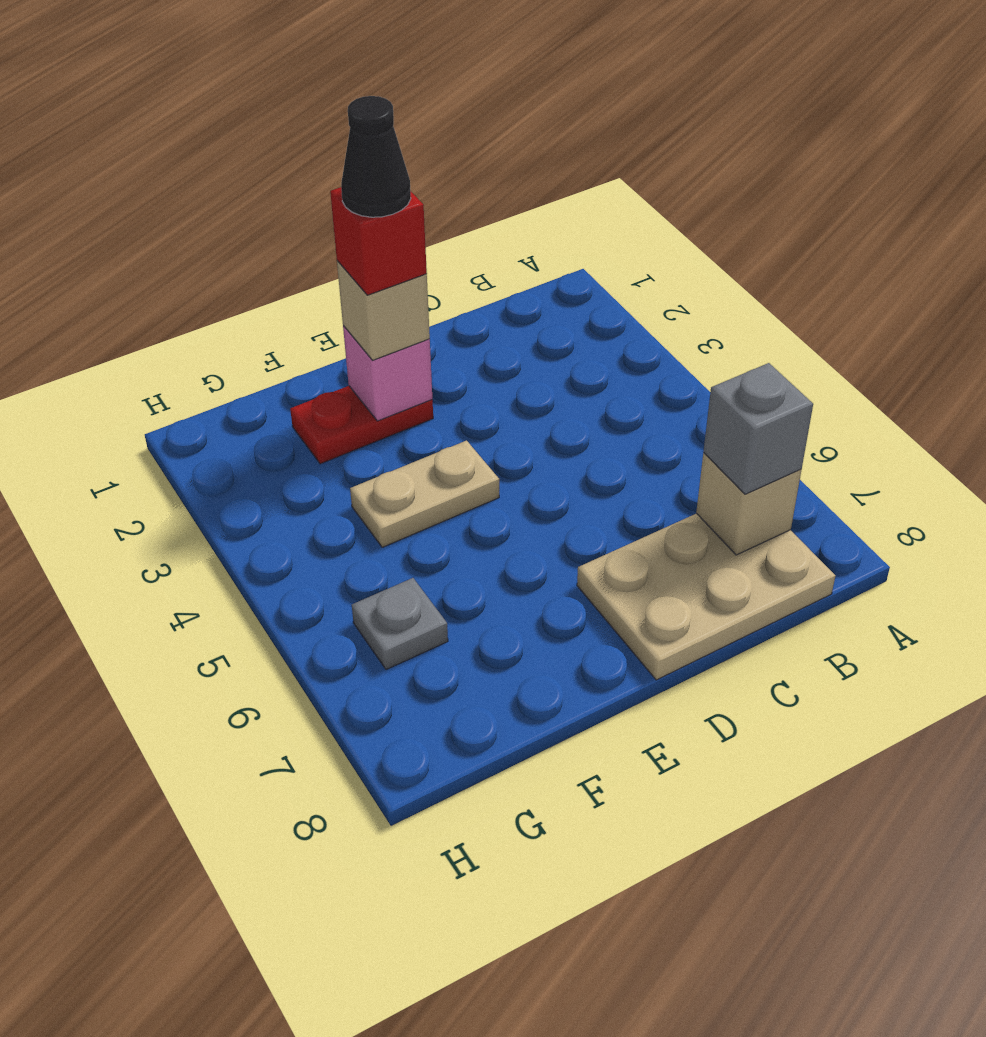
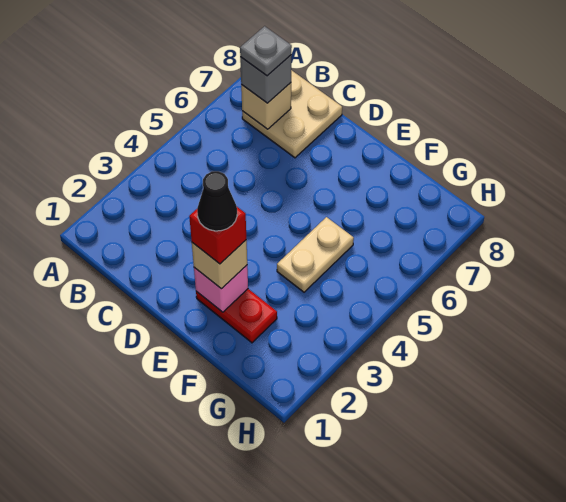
tan 2x3 plate [577,513,835,680] -> tan 2x2 plate [242,70,342,158]
tan 1x2 plate [350,441,499,547] -> tan 1x2 plate turned to [277,217,354,292]
grey 1x1 plate [352,578,448,670] -> grey 1x1 plate moved to [240,26,292,76]

